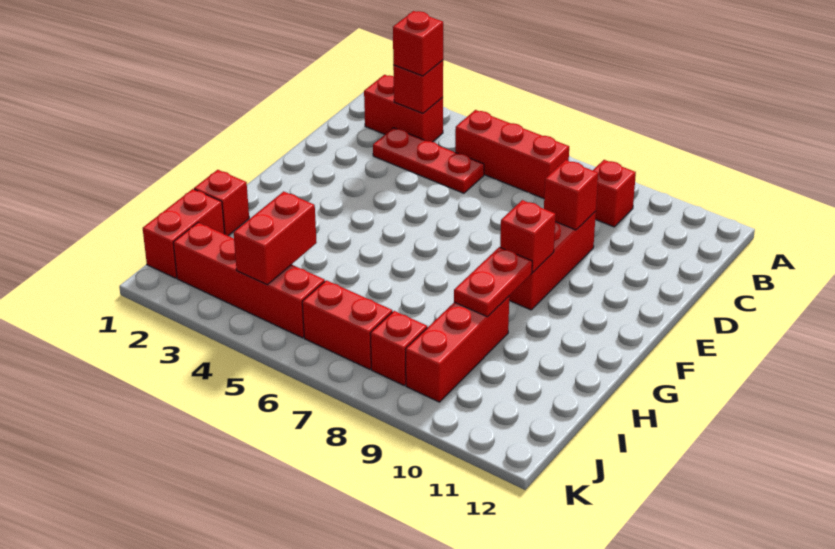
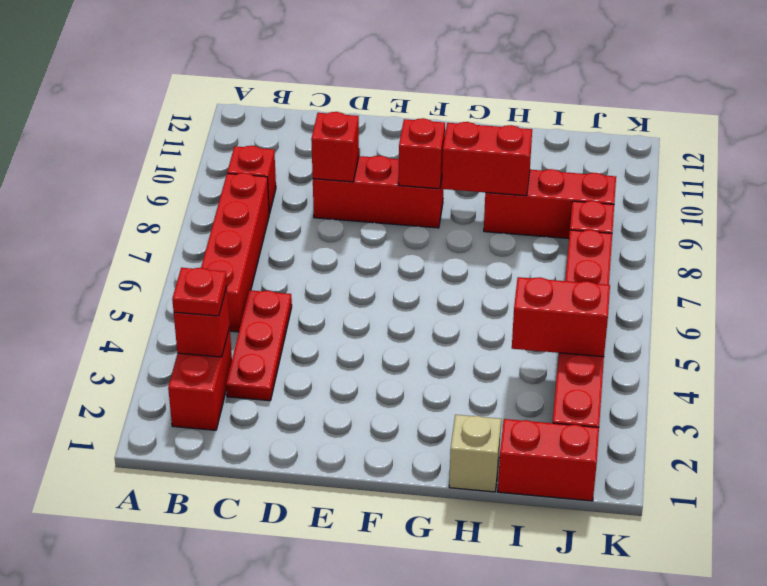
red 1x1 brick [393,11,443,76] -> red 1x1 plate [172,268,227,316]
red 1x3 brick [455,110,569,199] -> red 1x4 brick [201,173,269,332]
red 1x2 plate [454,247,532,317] -> red 1x2 brick [442,122,532,196]
red 1x1 brick [194,170,249,236] -> tan 1x1 brick [449,415,501,492]

